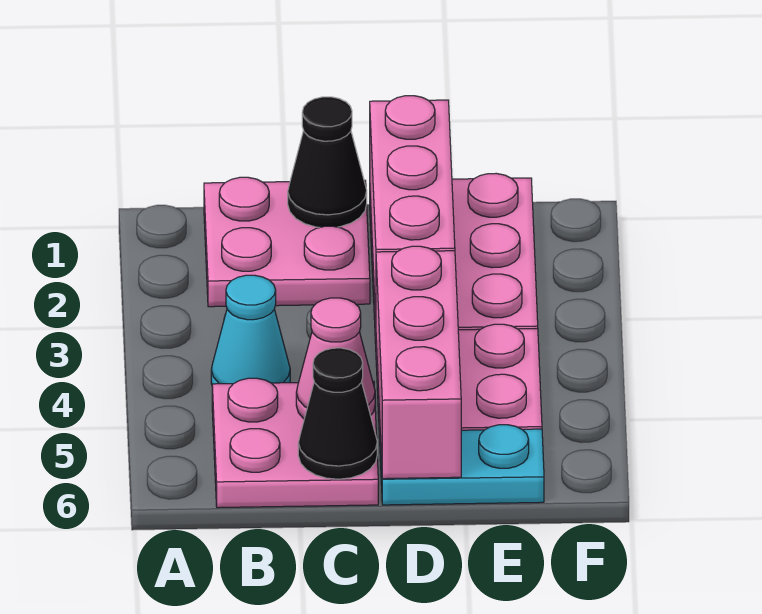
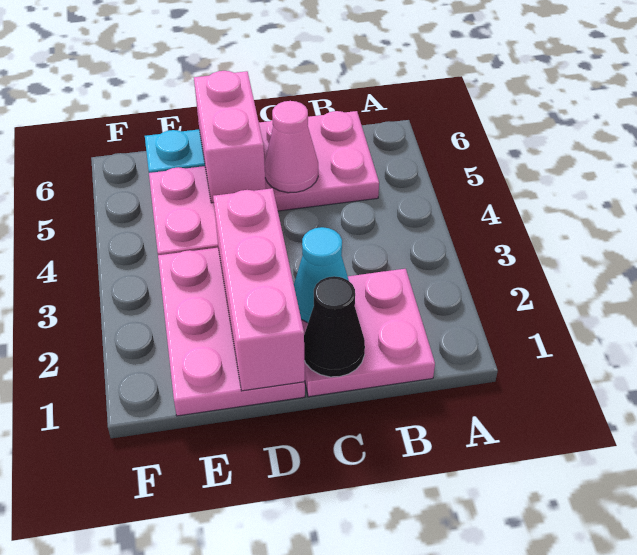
cyan 1x1 cone [211,275,290,384] -> cyan 1x1 cone moved to [294,227,349,323]
black 1x1 cone [298,348,377,479] -> none
pink 1x3 brick [376,246,461,479] -> pink 1x2 brick [194,71,266,203]

